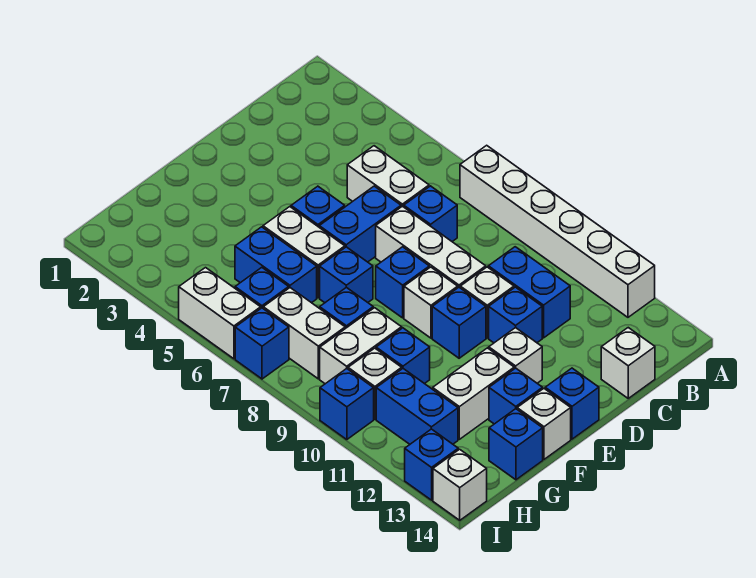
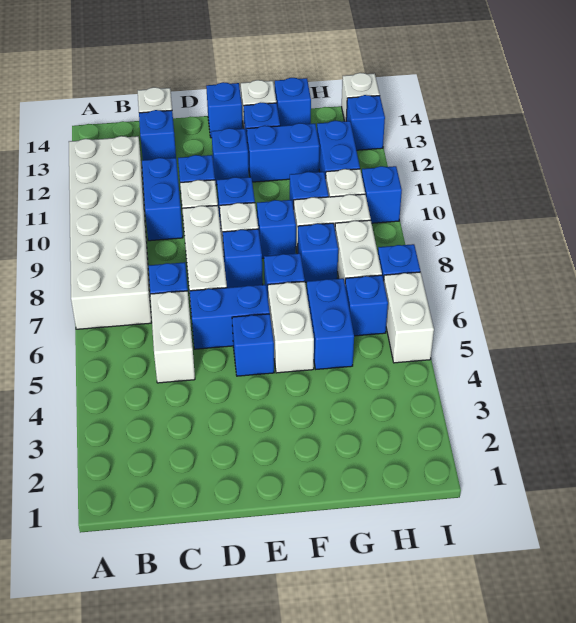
white 1x6 brick [460,145,655,317] -> white 2x6 brick [69,136,151,329]
none -> blue 1x1 brick [139,110,176,160]
white 1x1 brick [489,328,542,383] -> blue 1x1 brick [211,128,249,185]
none -> blue 1x1 brick [257,200,296,258]
white 1x2 brick [433,348,514,439] -> blue 1x2 brick [247,123,320,182]

